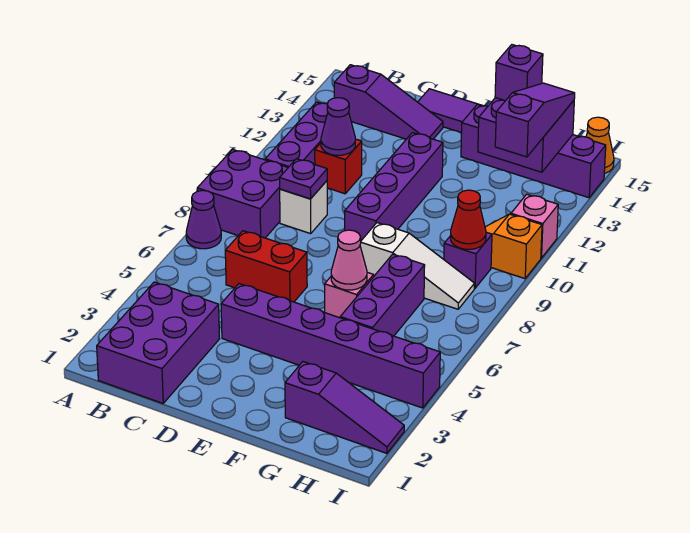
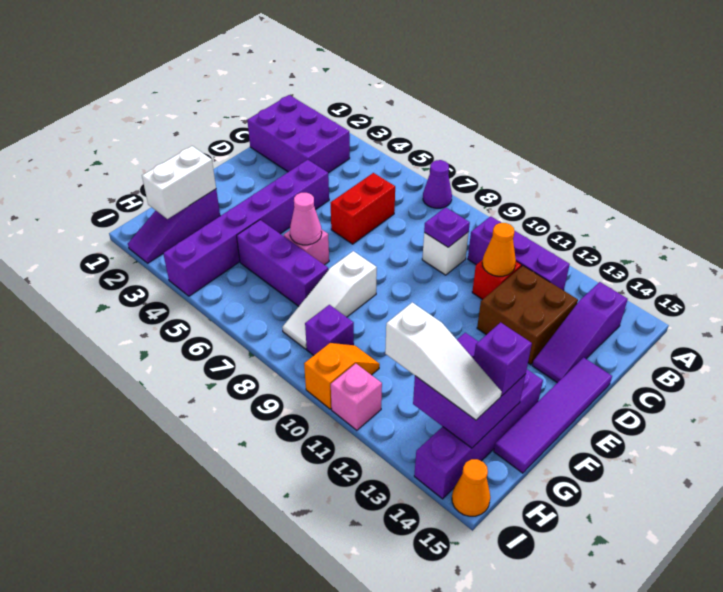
purple 2x2 brick [197,149,288,238] -> none
purple 1x1 cone [321,98,355,155] -> orange 1x1 cone [482,223,516,276]
none -> brown 2x2 brick [477,266,578,365]
purple 1x4 brick [345,133,443,241] -> none
none -> white 1x2 brick [142,146,216,219]
red 1x1 cone [451,190,486,249] -> none
purple 1x3 slope [495,83,575,157] -> white 1x3 slope [385,302,502,420]

